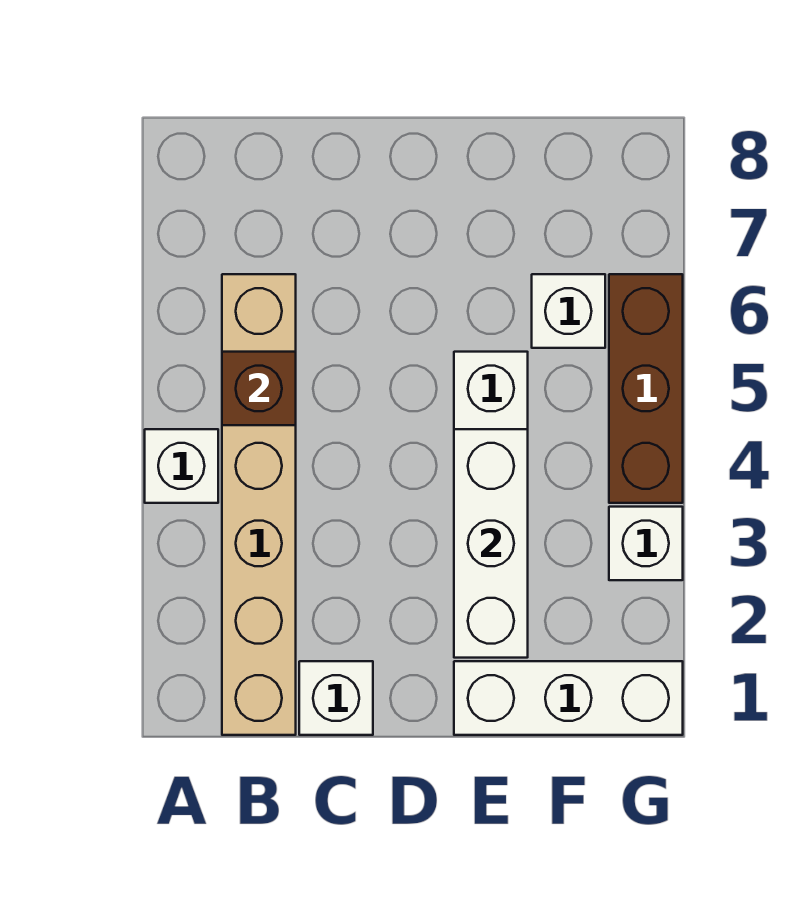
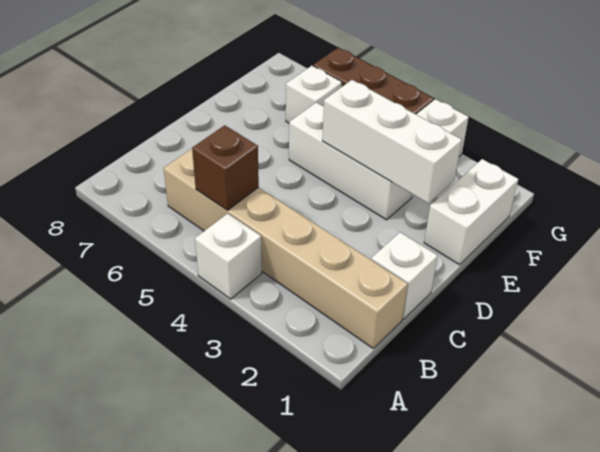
white 1x3 brick [454,661,683,735] -> white 1x2 brick [424,159,518,265]

